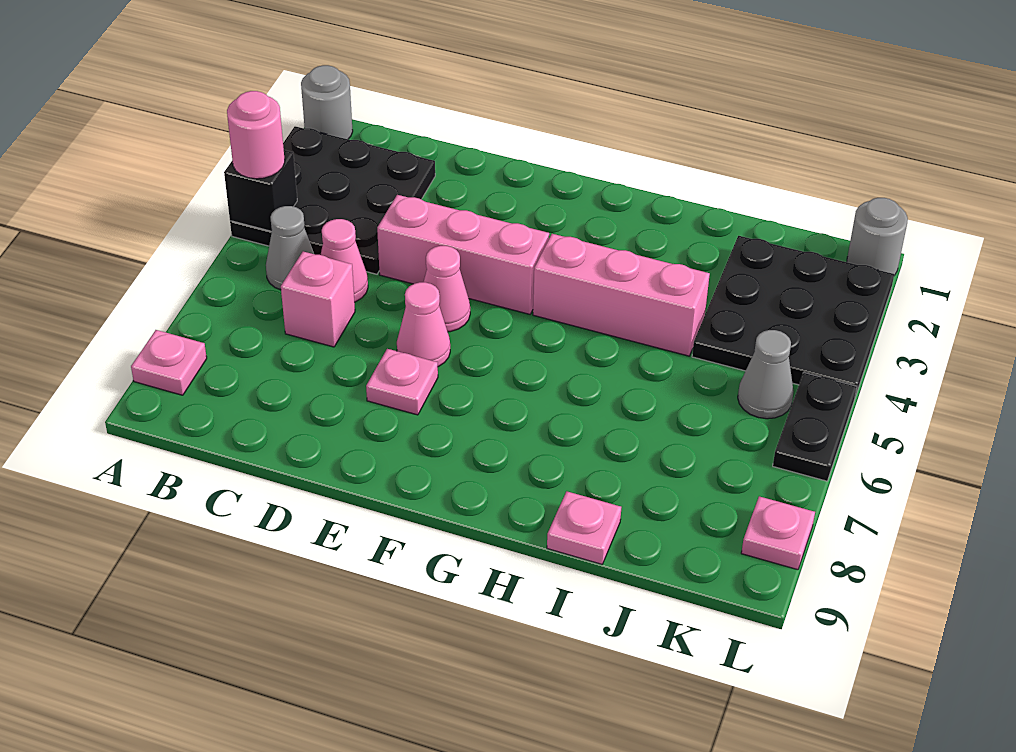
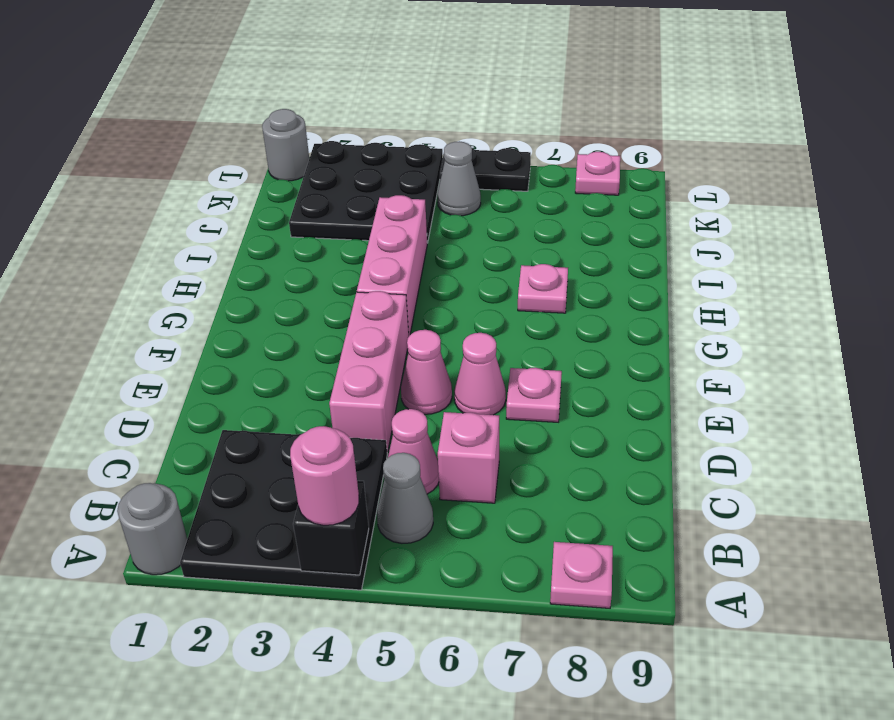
pink 1x1 plate [547,491,621,564] -> pink 1x1 plate moved to [518,264,568,313]

